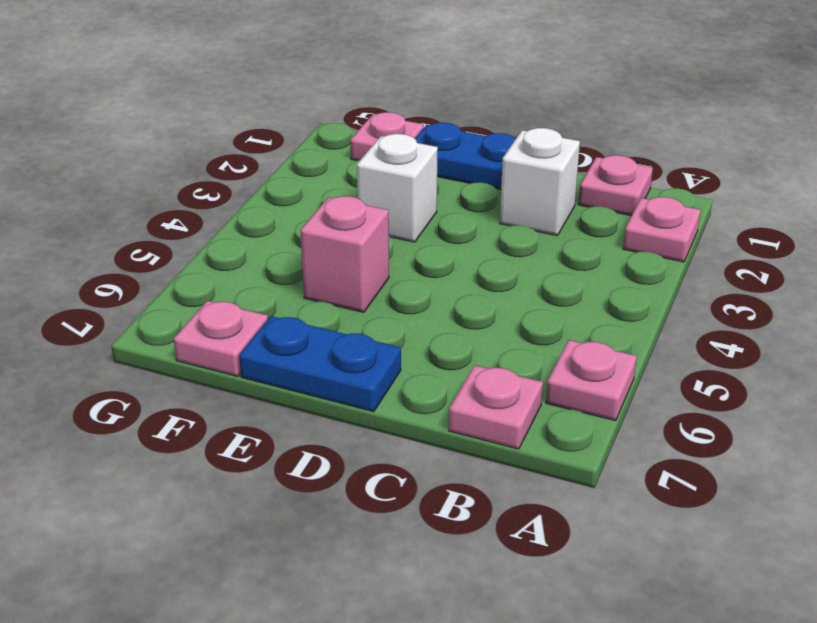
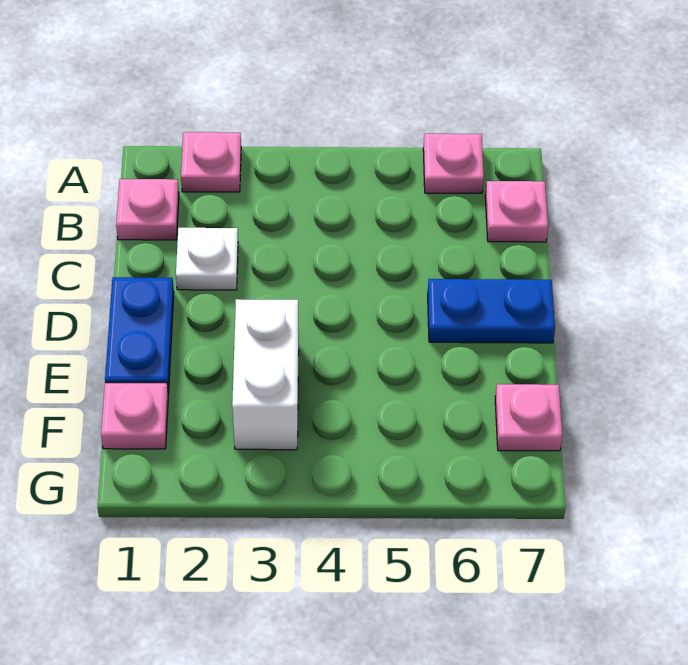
white 1x1 brick [500,128,580,236] -> white 1x1 plate [176,228,238,290]
blue 1x2 plate [239,316,401,412] -> blue 1x2 plate turned to [428,279,555,343]
white 1x1 brick [357,134,438,242] -> white 1x2 brick [232,299,299,450]
pink 1x1 brick [300,196,389,312] -> none

